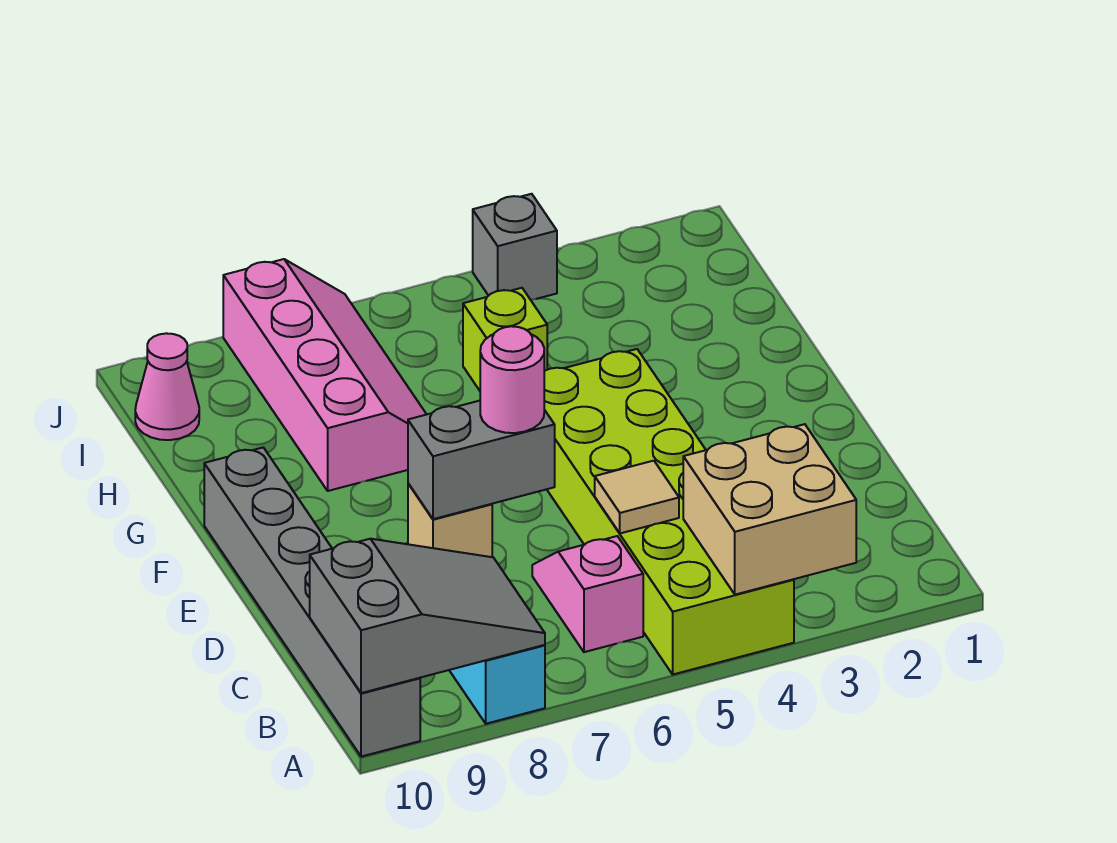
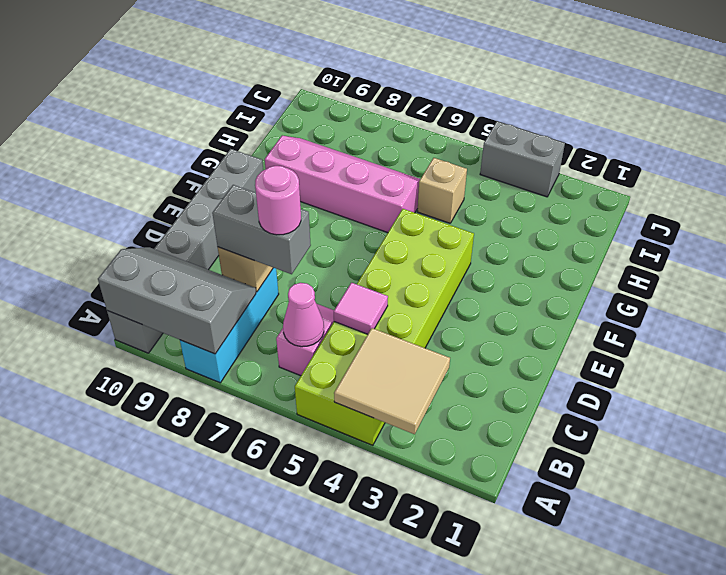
tan 2x2 brick [683,424,856,595] -> tan 2x2 tile [334,328,450,434]
grey 2x3 slope [310,539,545,693] -> grey 2x3 slope turned to [98,247,256,354]
tan 1x1 tile [595,461,679,533] -> pink 1x1 tile [334,283,388,334]
pink 2x4 slope [223,259,427,491] -> pink 2x4 slope turned to [265,136,420,233]
lime 1x1 brick [463,288,547,391] -> tan 1x1 brick [417,158,467,223]
pink 1x1 cone [135,333,199,440] -> pink 1x1 cone moved to [283,283,324,347]
grey 1x1 brick [473,194,557,300] -> grey 1x2 brick [480,121,565,197]

